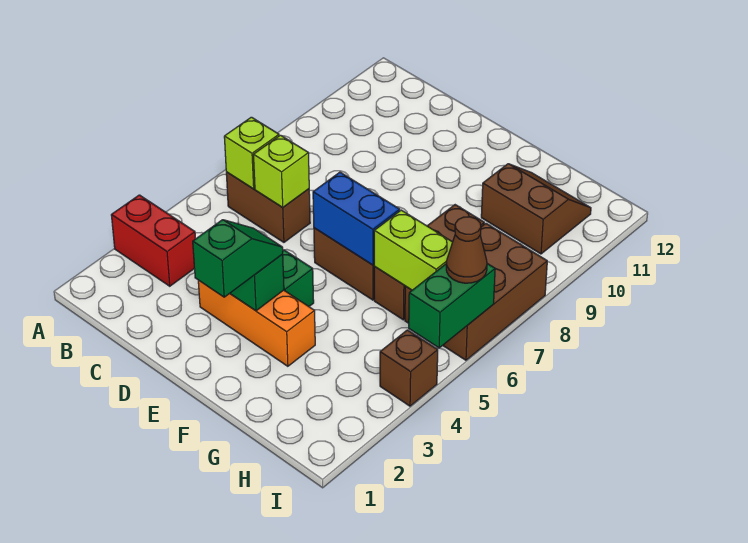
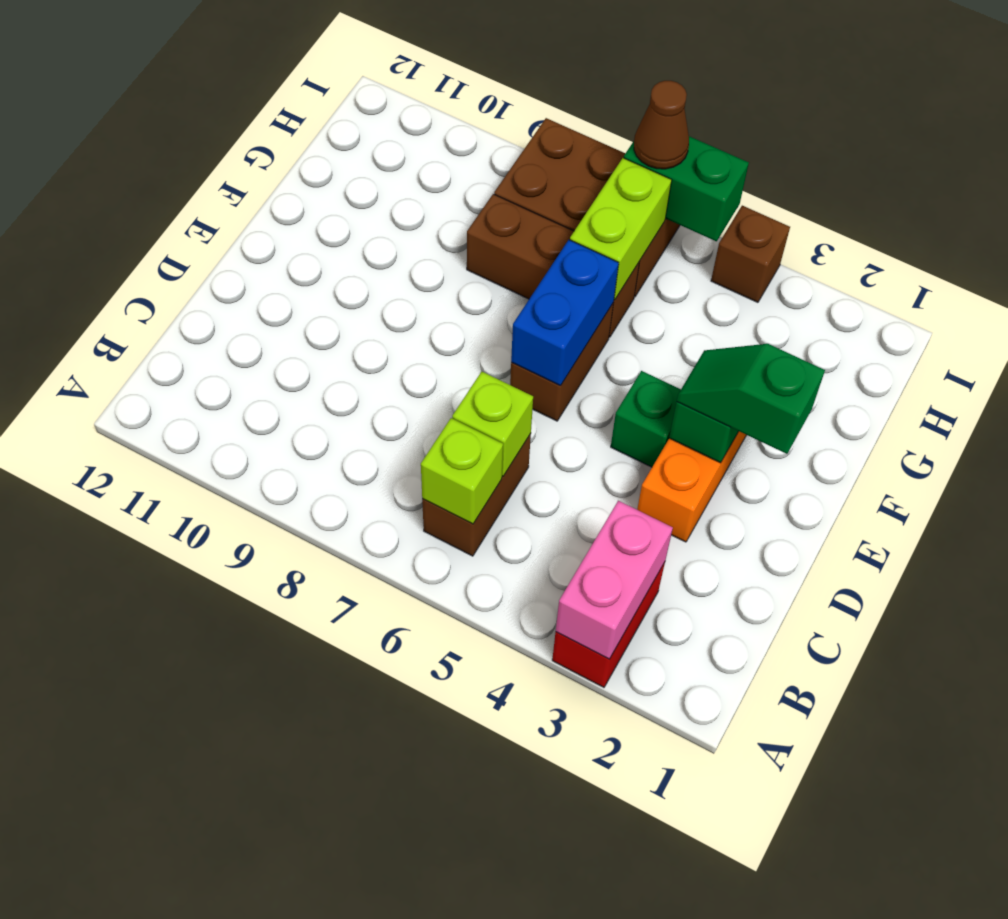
none -> pink 1x2 brick [556,501,673,659]
brown 2x2 slope [481,164,591,254] -> none

